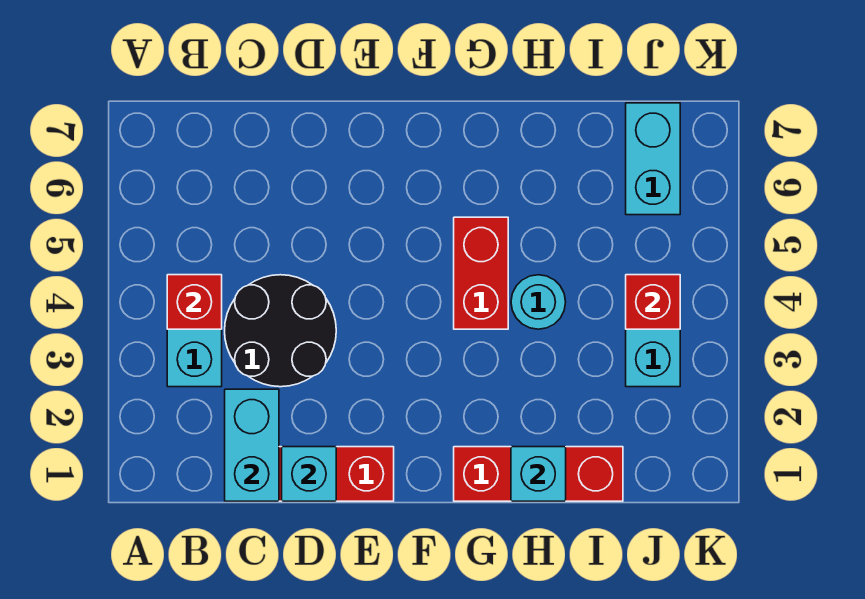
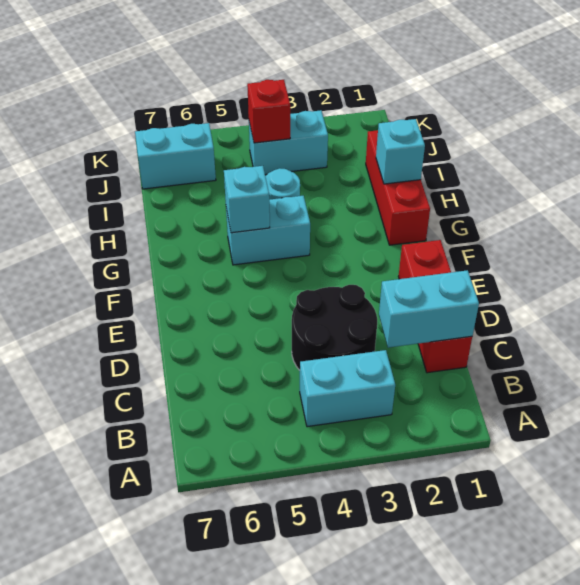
red 1x1 brick [167,275,222,329] -> none
cyan 1x1 brick [282,447,336,501] -> cyan 1x1 brick moved to [224,166,270,233]
red 1x2 brick [454,217,508,329] -> cyan 1x2 brick [226,196,310,265]

